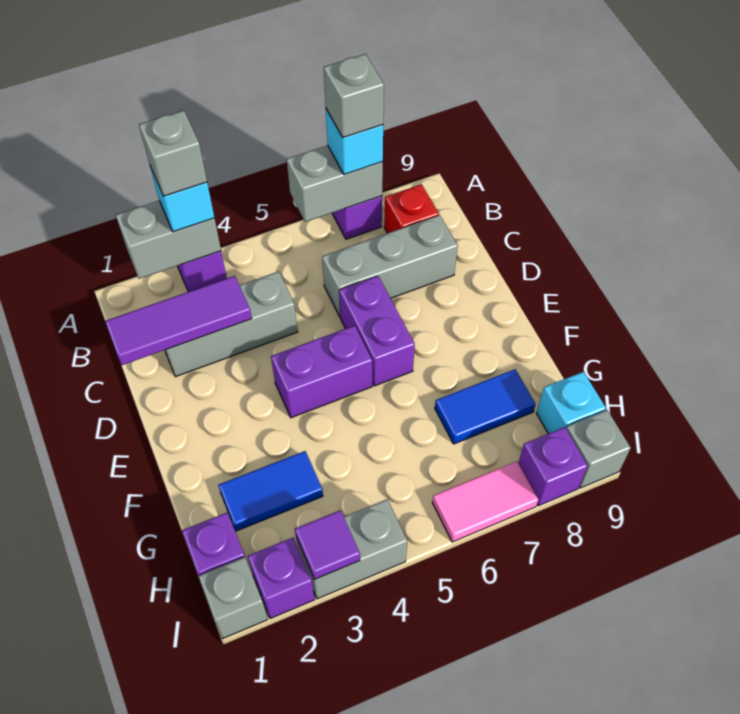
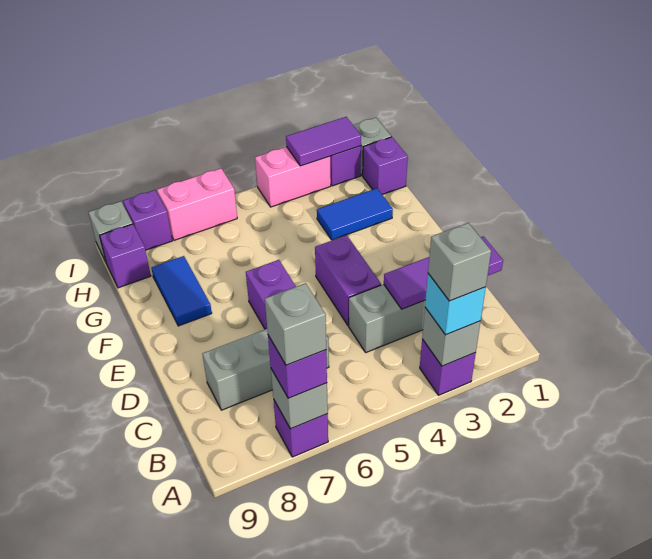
grey 1x2 brick [116,201,221,279] -> grey 1x1 brick [422,308,481,366]
grey 1x2 brick [287,145,383,222] -> grey 1x1 brick [271,369,328,429]
cyan 1x1 brick [326,109,383,175] -> purple 1x1 brick [268,336,327,398]
red 1x1 brick [384,184,439,233] -> none
purple 1x2 brick [271,326,372,418] -> purple 1x2 brick turned to [315,235,381,326]
blue 1x2 tile [435,369,536,444] -> blue 1x2 tile turned to [151,256,212,326]
cyan 1x1 brick [536,372,606,434] -> purple 1x1 brick [100,224,151,288]
grey 1x2 brick [296,499,407,599] -> pink 1x2 brick [255,147,331,207]
purple 1x1 tile [295,510,360,580] -> purple 1x2 tile [286,117,361,166]
pink 1x2 tile [432,461,538,542] -> pink 1x2 brick [157,168,237,240]

